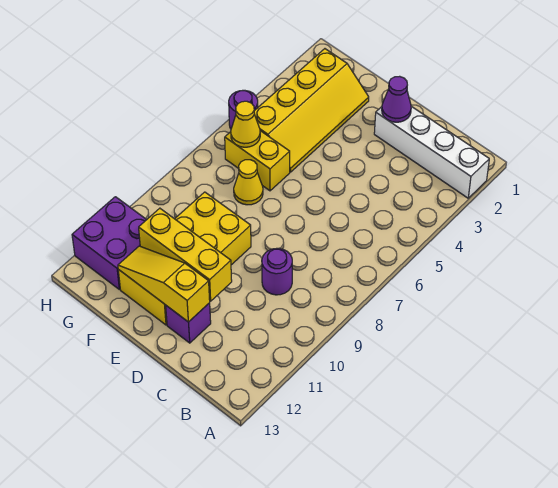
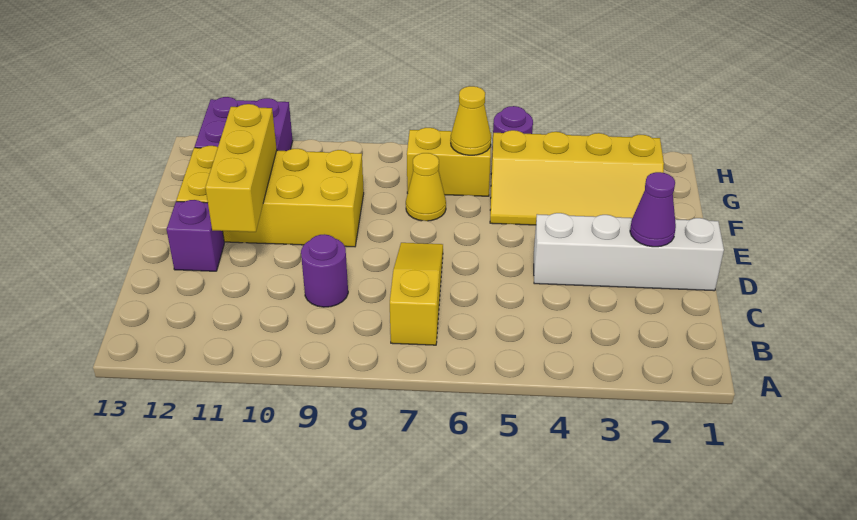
white 1x4 brick [374,106,489,198] -> white 1x4 brick turned to [534,213,724,291]
yellow 1x3 slope [118,246,210,322] -> yellow 1x3 slope moved to [390,243,443,345]
yellow 1x2 brick [225,131,290,191] -> yellow 1x2 brick turned to [407,128,491,196]

